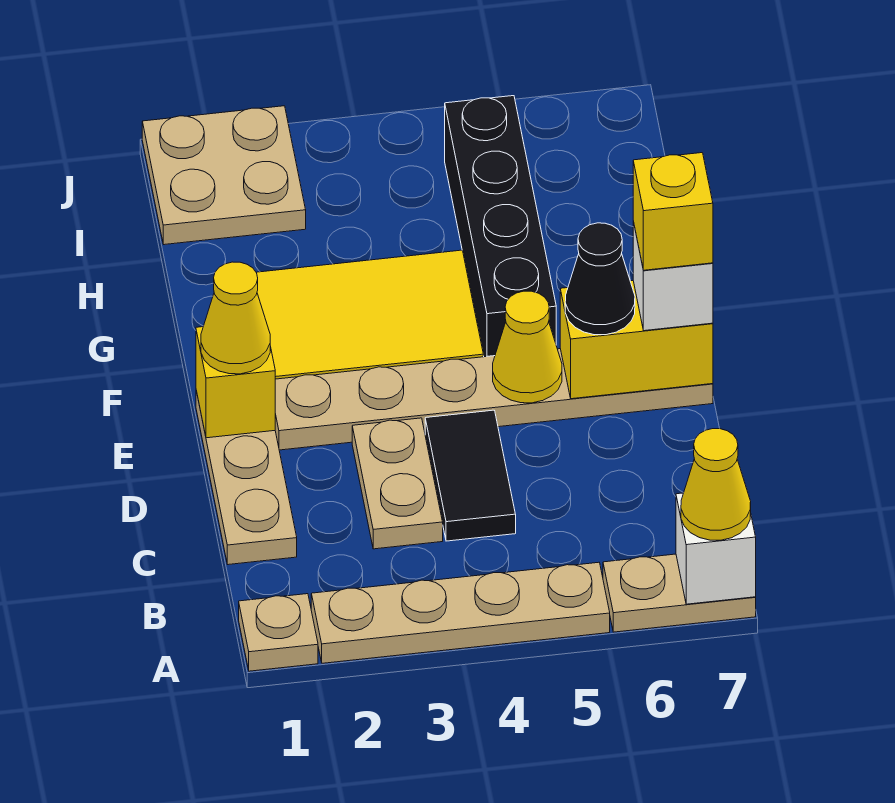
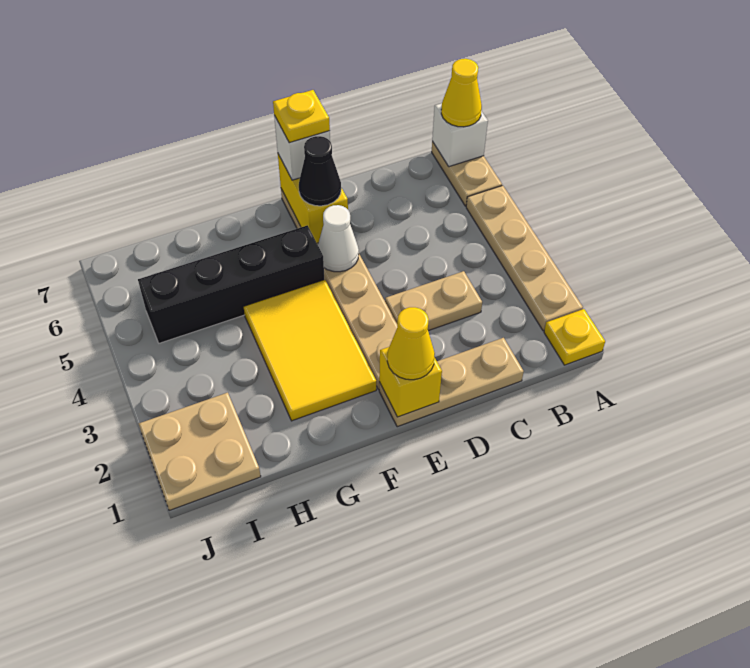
tan 1x1 plate [239,594,318,671] -> yellow 1x1 plate [544,309,605,365]
black 1x2 tile [425,410,516,541] -> none
yellow 1x1 cone [493,291,562,403] -> white 1x1 cone [318,205,359,272]
yellow 1x1 brick [633,153,713,270] -> yellow 1x1 plate [273,90,330,143]

